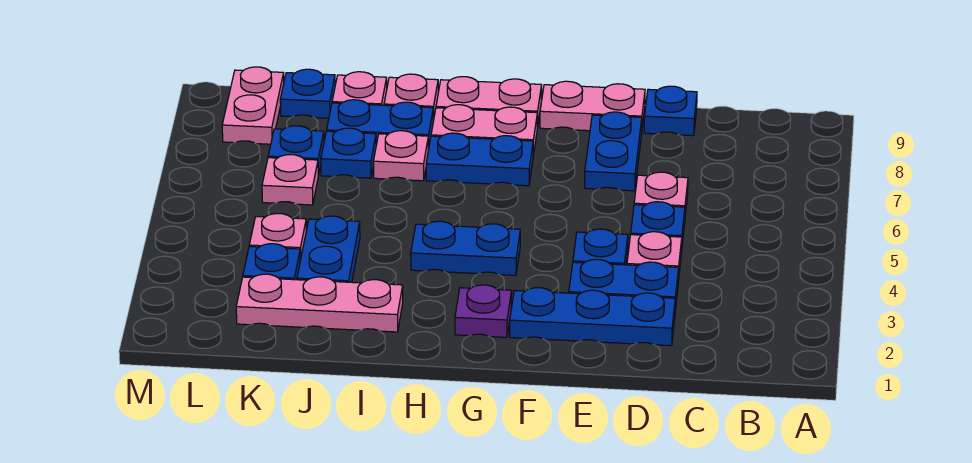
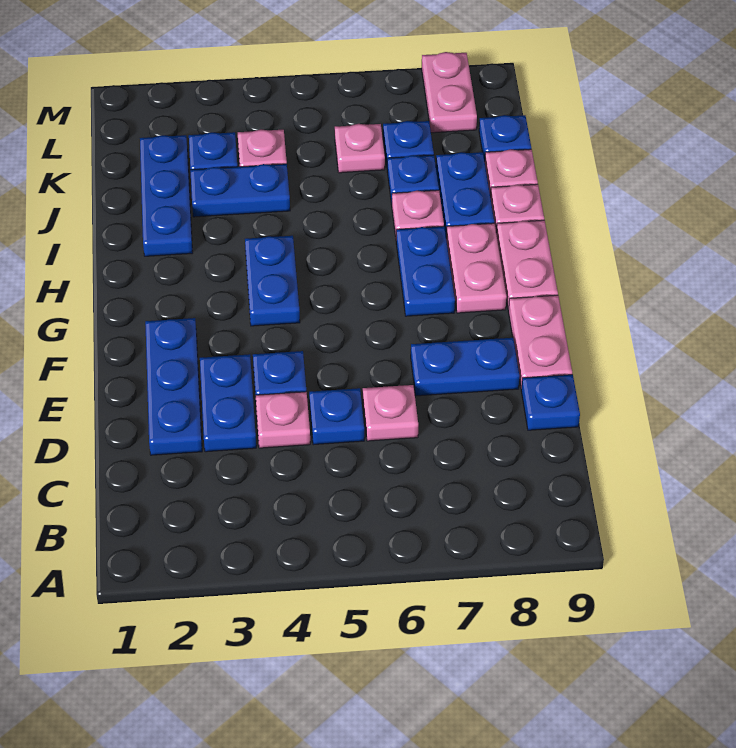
purple 1x1 plate [455,285,512,337] -> none
pink 1x3 plate [236,274,403,332] -> blue 1x3 plate [140,135,193,256]
pink 1x2 plate [222,67,284,144] -> pink 1x2 plate turned to [422,52,477,133]

